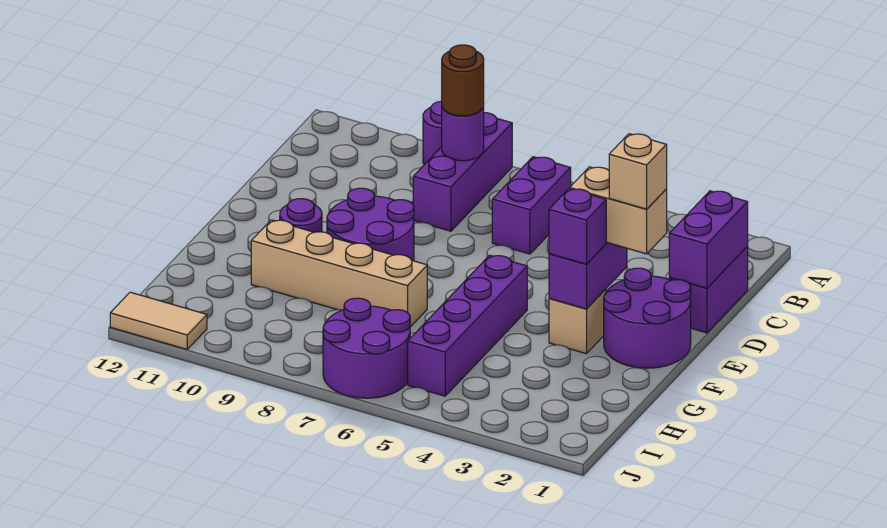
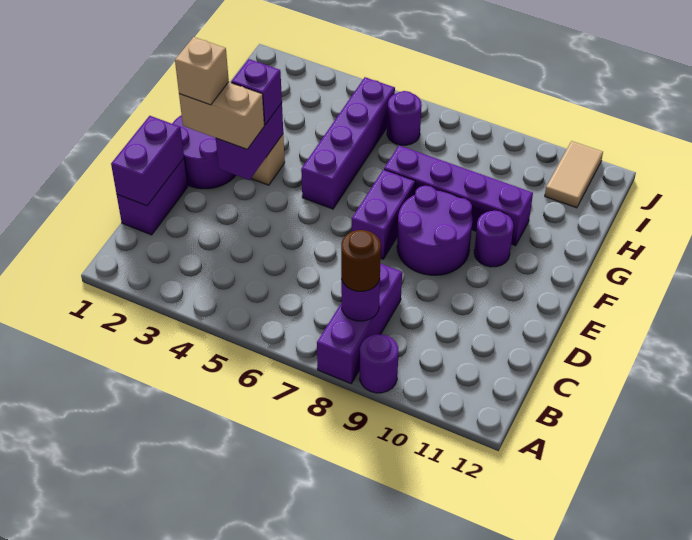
purple 1x2 brick [492,157,571,254] -> purple 1x2 brick moved to [352,169,415,259]
tan 1x4 brick [251,220,427,327] -> purple 1x4 brick [384,145,533,246]
purple 2x2 round brick [323,298,410,398] -> purple 1x1 round brick [387,91,422,145]
tan 1x2 tile [110,292,207,349] -> tan 1x2 tile turned to [545,141,603,208]

